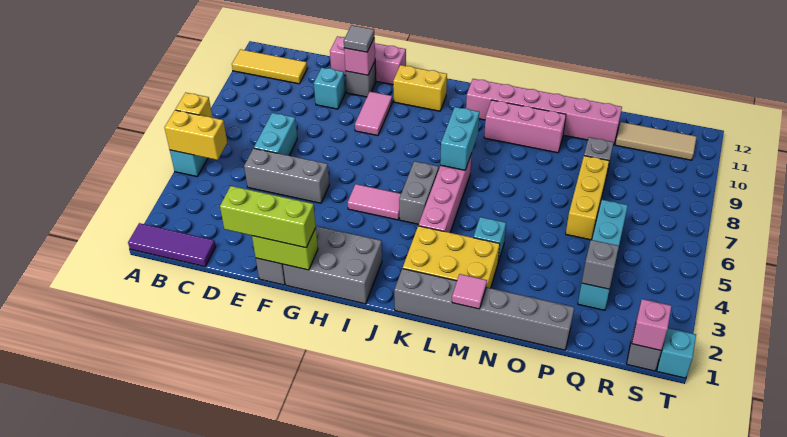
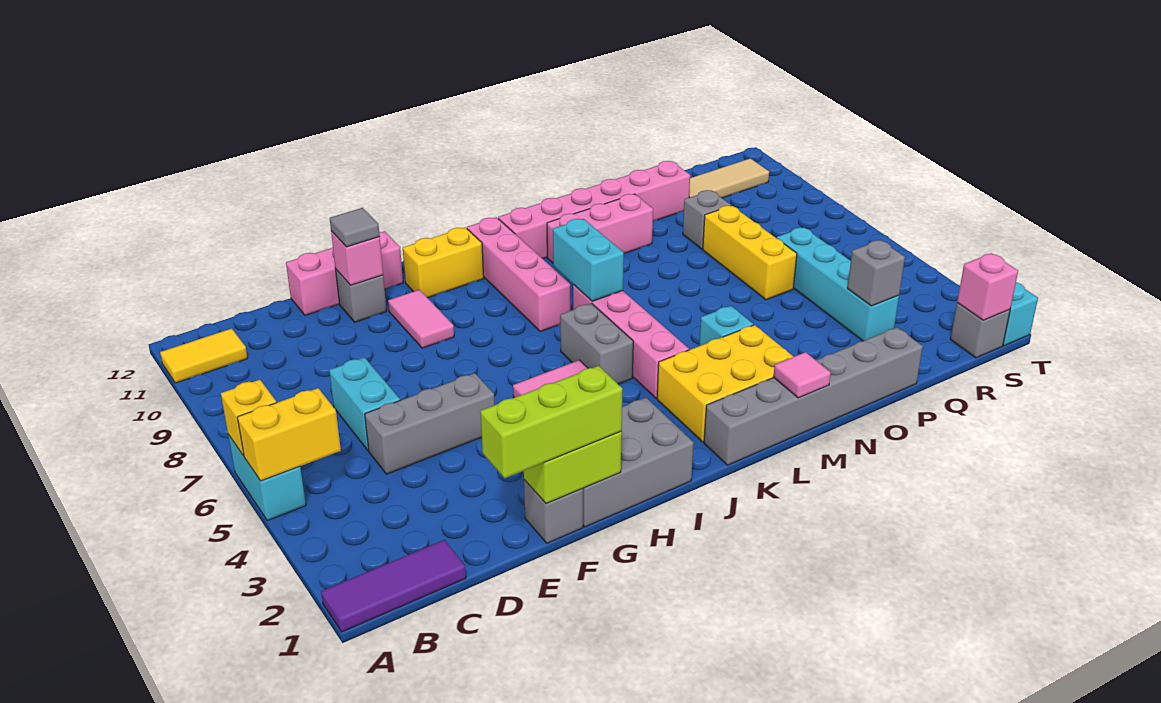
yellow 1x3 tile [232,49,307,84] -> yellow 1x2 tile [160,329,248,383]
cyan 1x1 brick [314,68,345,109] -> none
none -> pink 1x4 brick [467,217,571,332]

